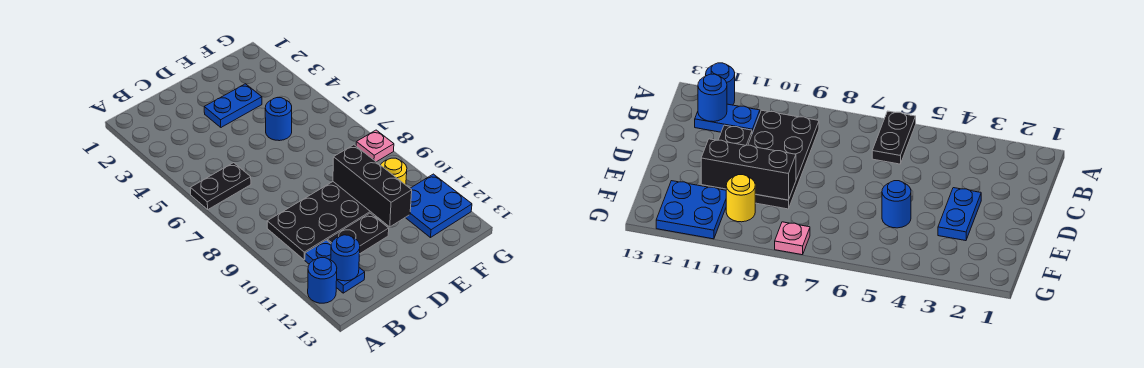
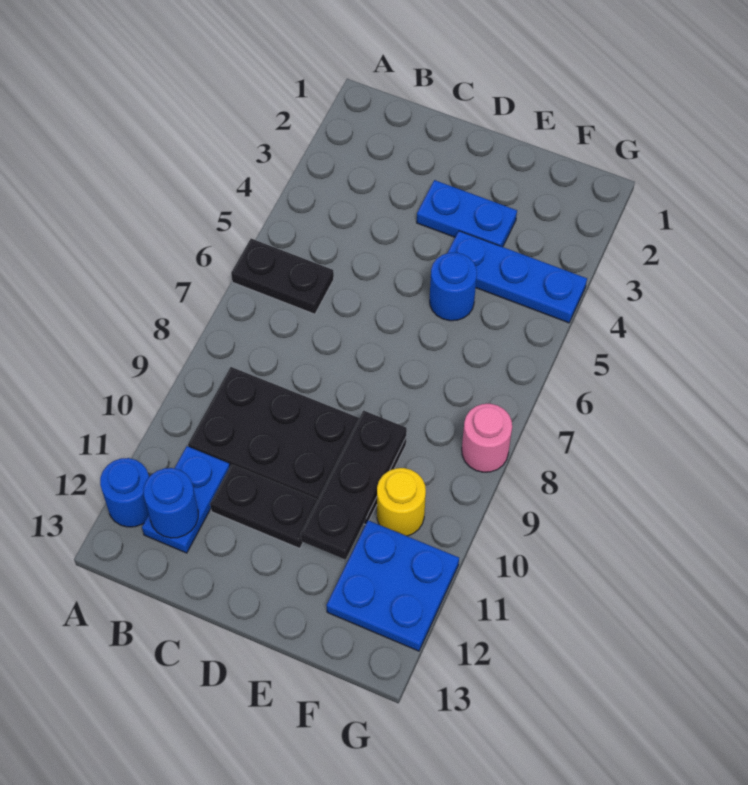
none -> blue 1x3 plate [448,231,587,323]
black 1x3 brick [333,145,412,227] -> black 1x3 plate [301,411,407,560]
pink 1x1 plate [356,130,394,162] -> pink 1x1 round brick [462,404,512,472]

